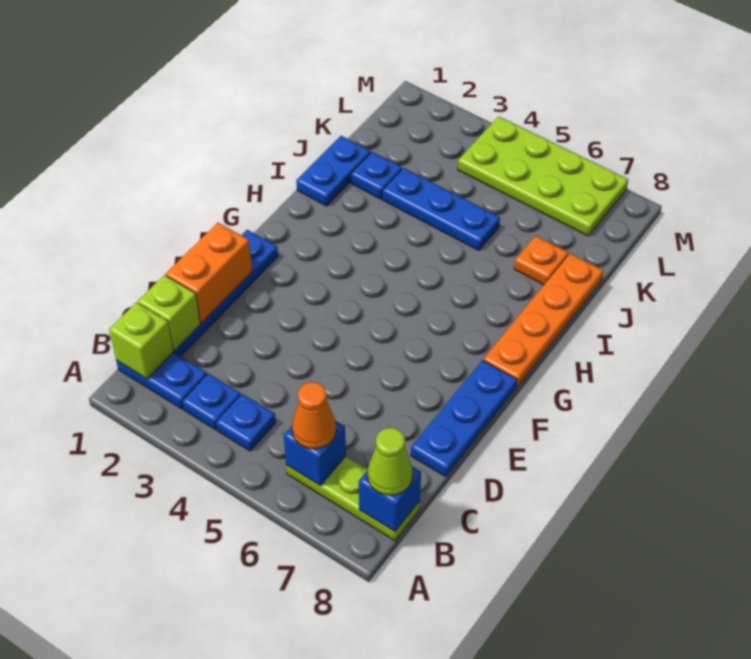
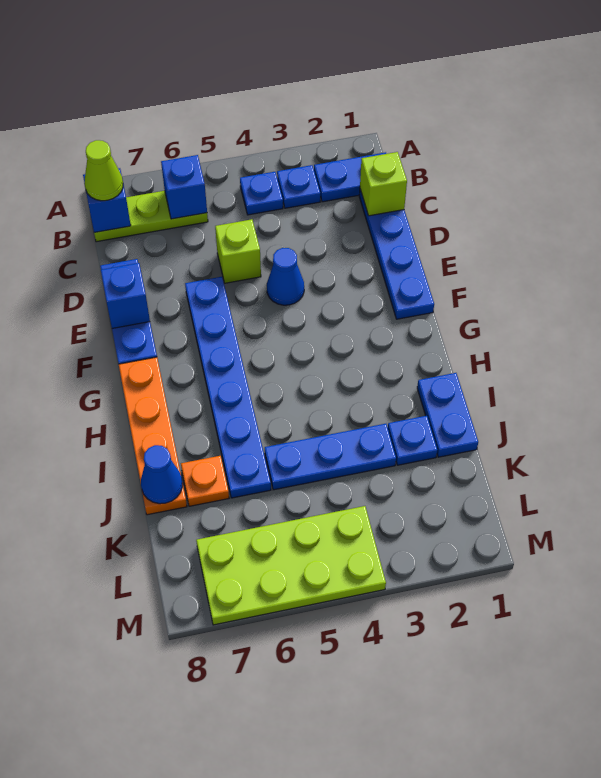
lime 1x1 brick [109,302,173,379] -> lime 1x1 brick moved to [215,219,261,283]
orange 1x1 cone [292,382,336,449] -> none
orange 1x2 brick [166,223,252,323] -> none
none -> blue 1x1 cone [267,248,304,305]
none -> blue 1x6 plate [185,277,271,498]
none -> blue 1x1 brick [101,263,150,328]
none -> blue 1x1 cone [141,445,182,504]

